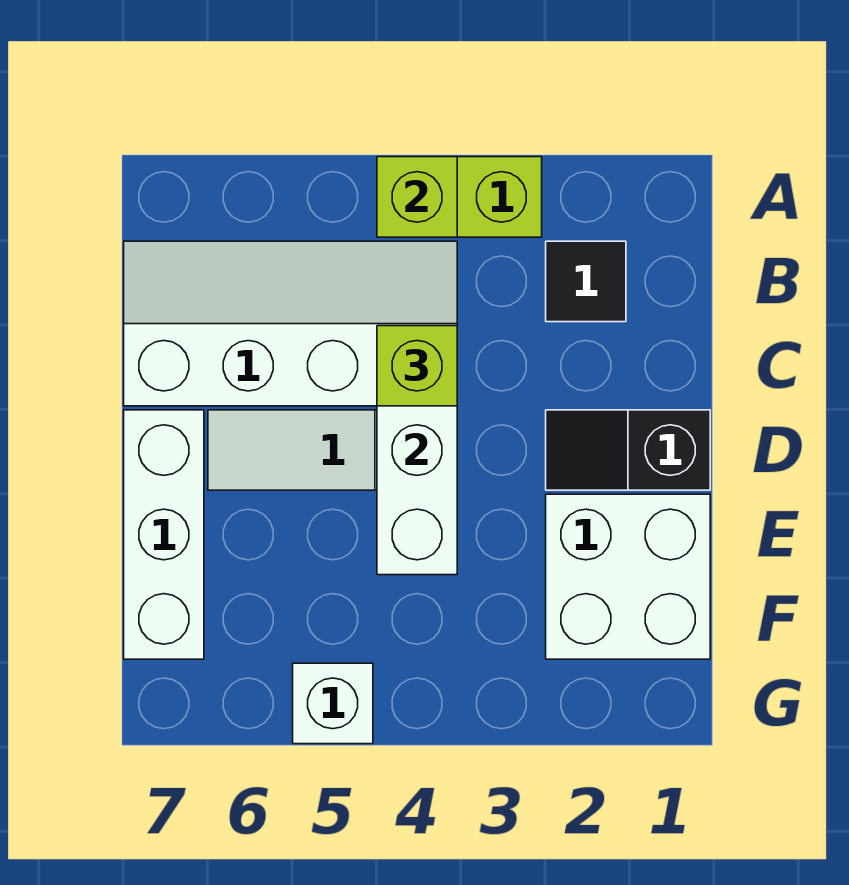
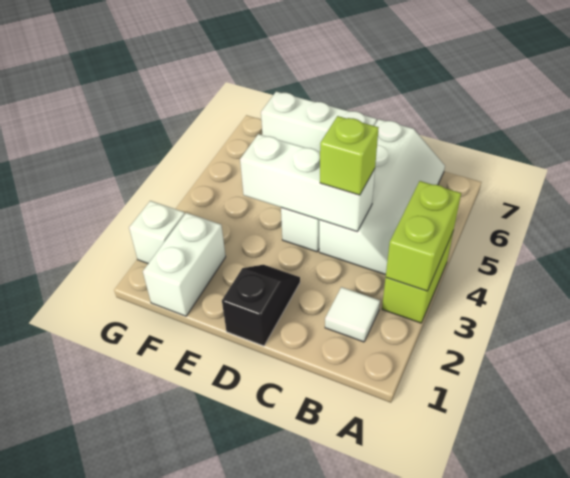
lime 1x1 brick [377,157,457,237] -> lime 1x2 brick [386,181,461,291]
black 1x1 tile [546,241,626,322] -> white 1x1 tile [325,287,380,342]
white 2x2 brick [546,494,710,659] -> white 1x2 brick [143,213,226,316]
white 1x1 brick [293,663,373,744] -> white 1x1 brick moved to [129,201,185,263]

